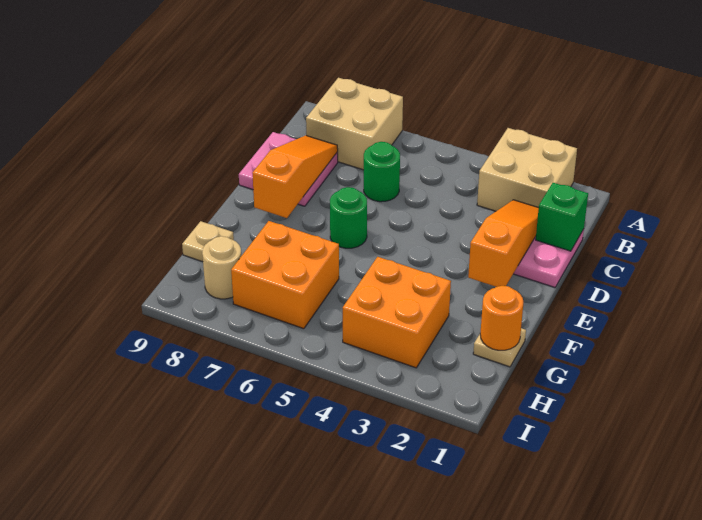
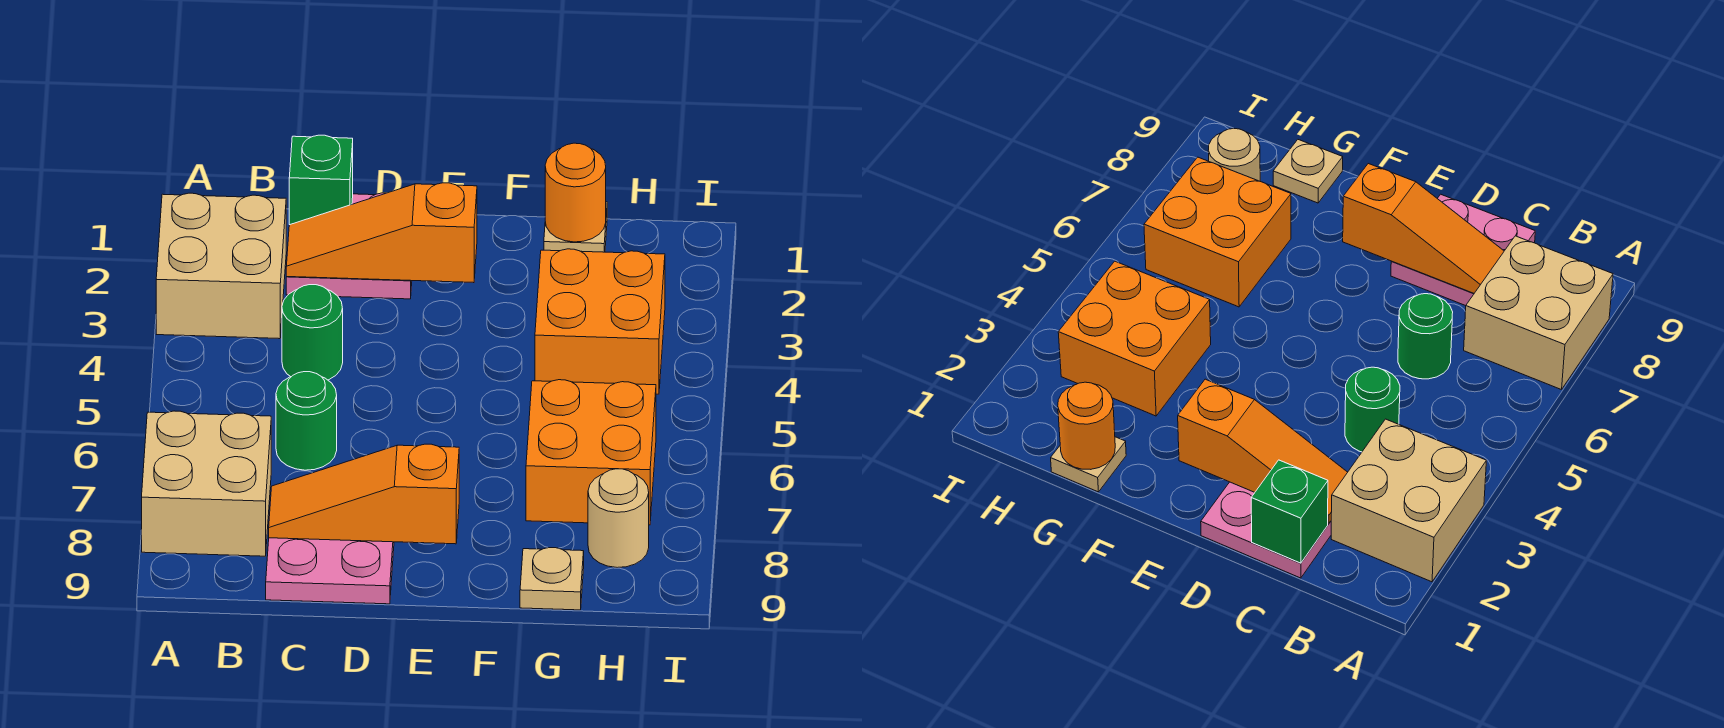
green 1x1 round brick [330,187,367,248] -> green 1x1 round brick moved to [282,285,343,380]

